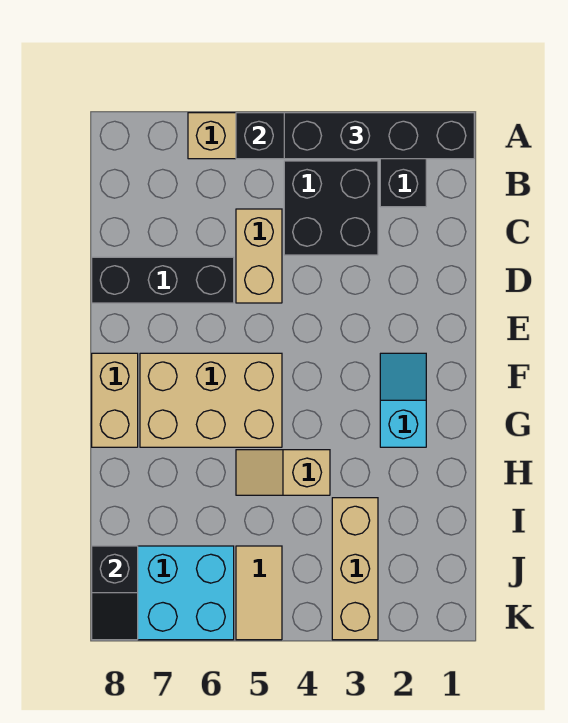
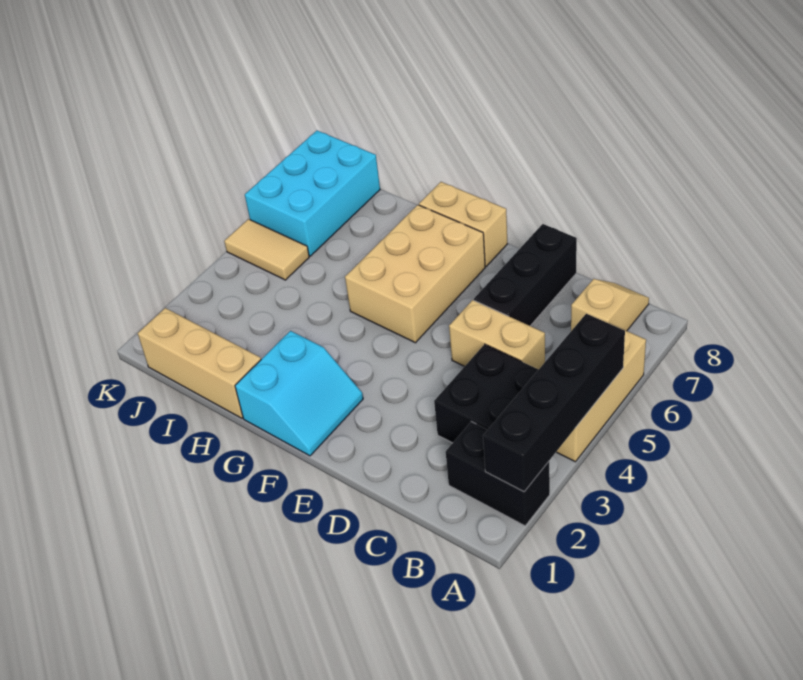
black 1x4 brick [284,113,474,159] -> none
cyan 1x2 slope [380,353,426,447] -> cyan 2x2 slope [235,331,363,456]
tan 1x2 slope [236,450,330,495] -> tan 1x2 slope moved to [571,279,649,331]
tan 1x3 brick [332,498,378,640] -> tan 1x3 brick moved to [138,308,261,418]
black 1x2 slope [92,546,138,640] -> none

